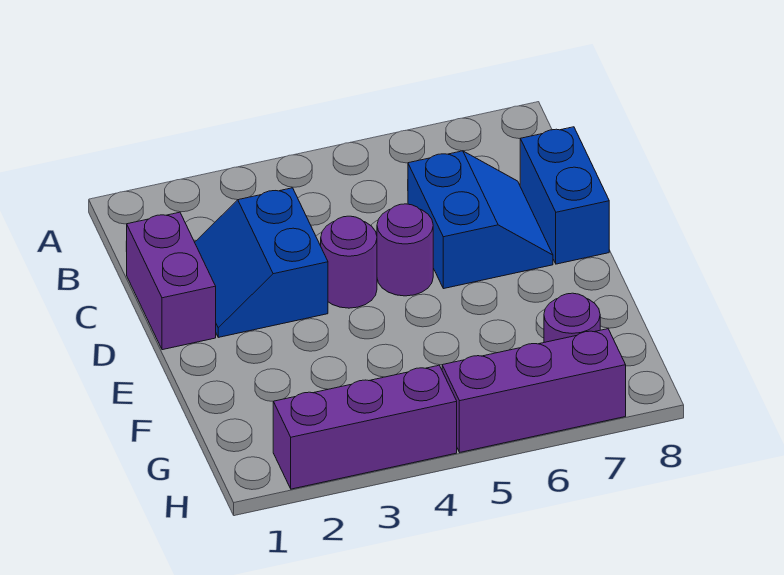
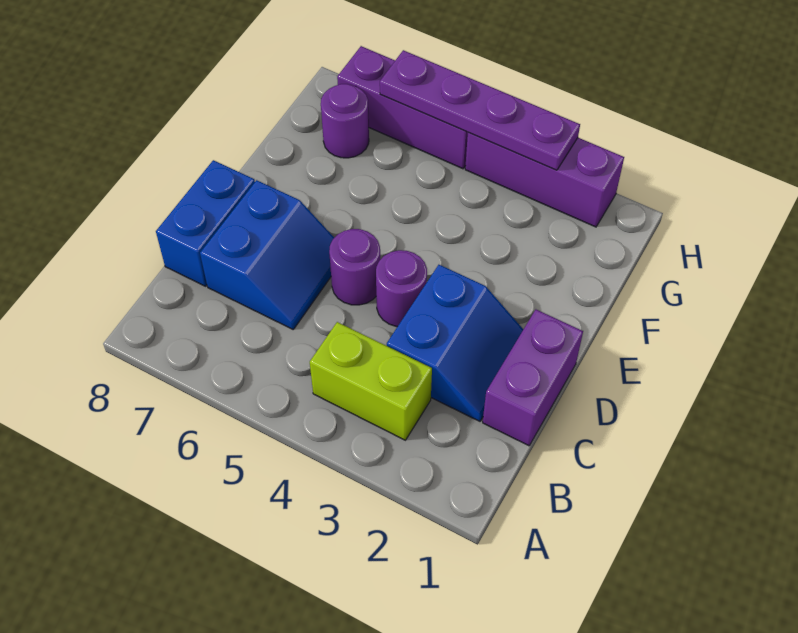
none -> lime 1x2 brick [310,322,432,440]
blue 2x2 slope [408,151,553,289] -> blue 2x2 slope turned to [200,180,334,329]
none -> purple 1x4 plate [380,50,580,170]

